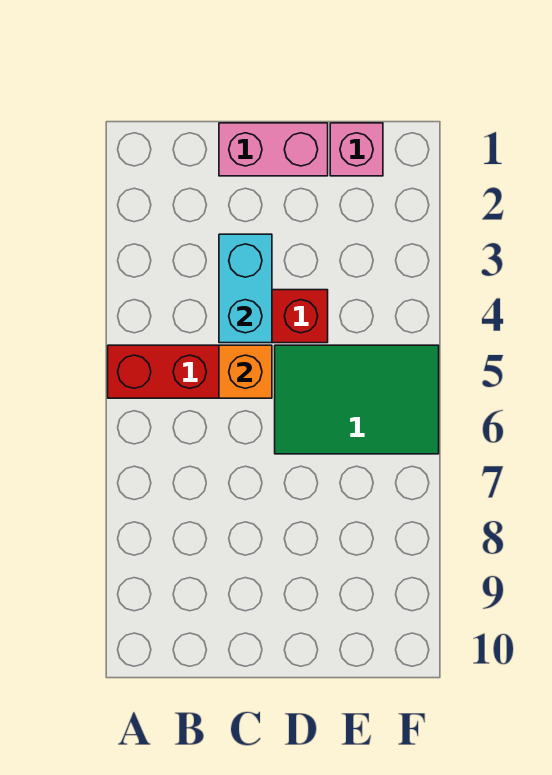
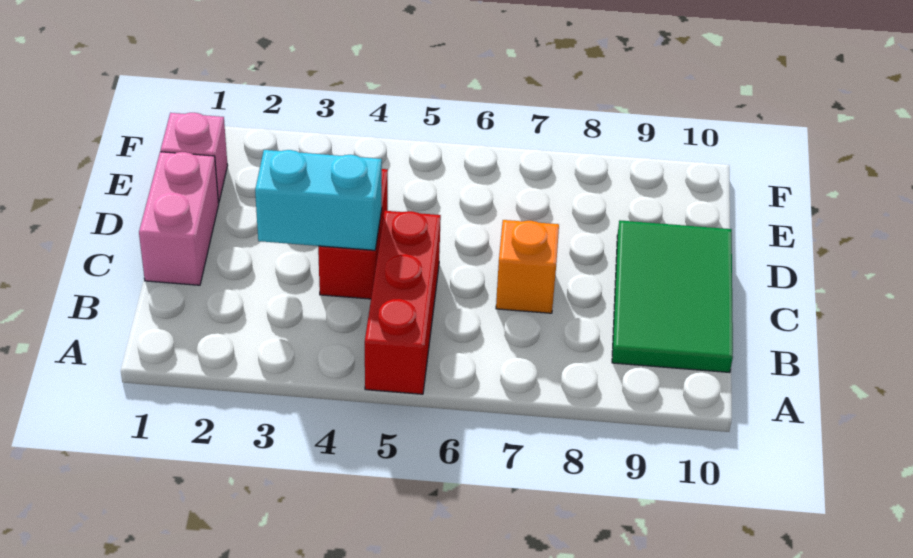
orange 1x1 brick [219,345,272,398] -> orange 1x1 brick moved to [496,220,559,313]
green 2x3 tile [275,345,439,454] -> green 2x3 tile moved to [612,220,733,373]

